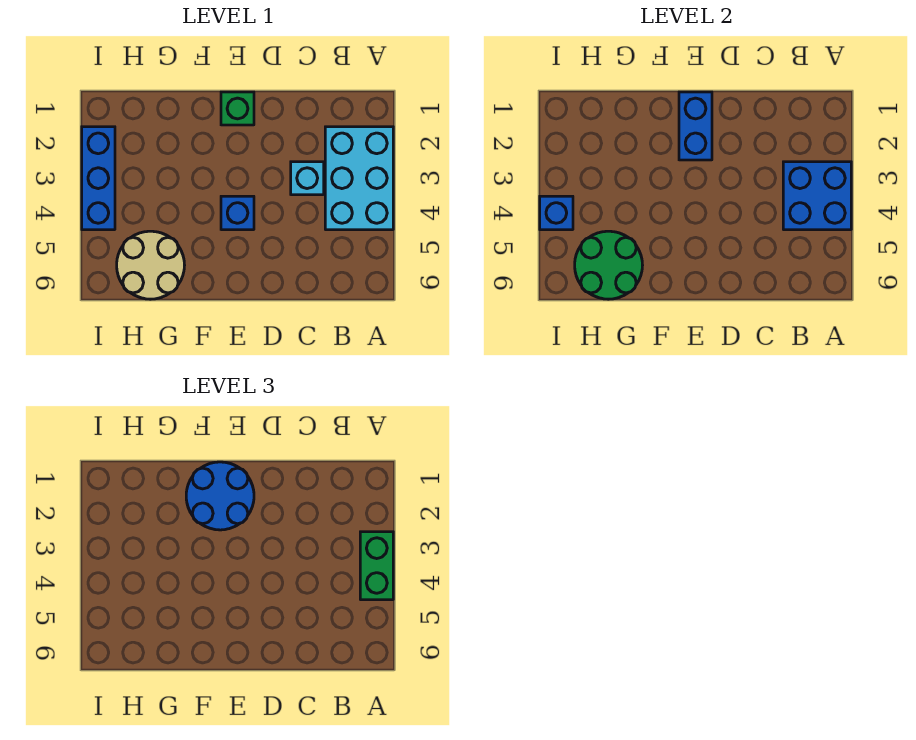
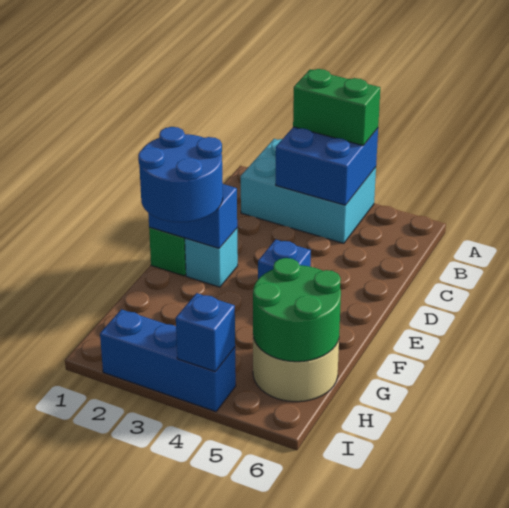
cyan 1x1 brick [291,162,324,195] -> cyan 1x1 brick moved to [185,229,238,287]

